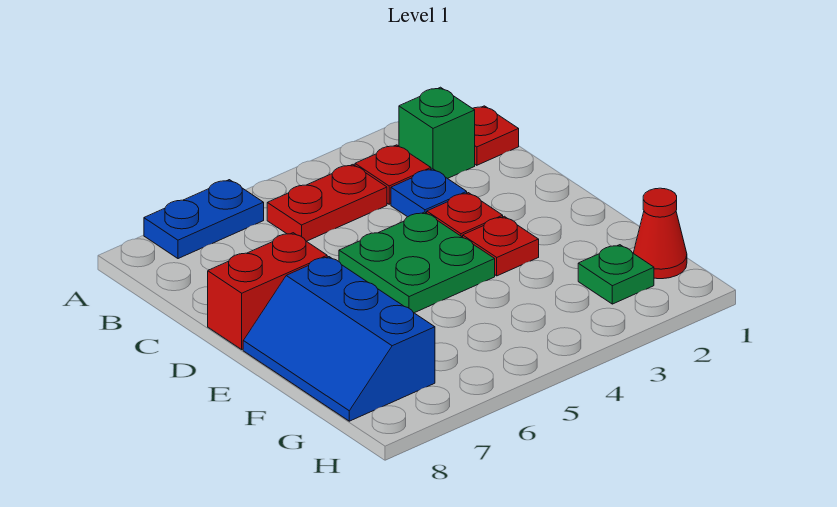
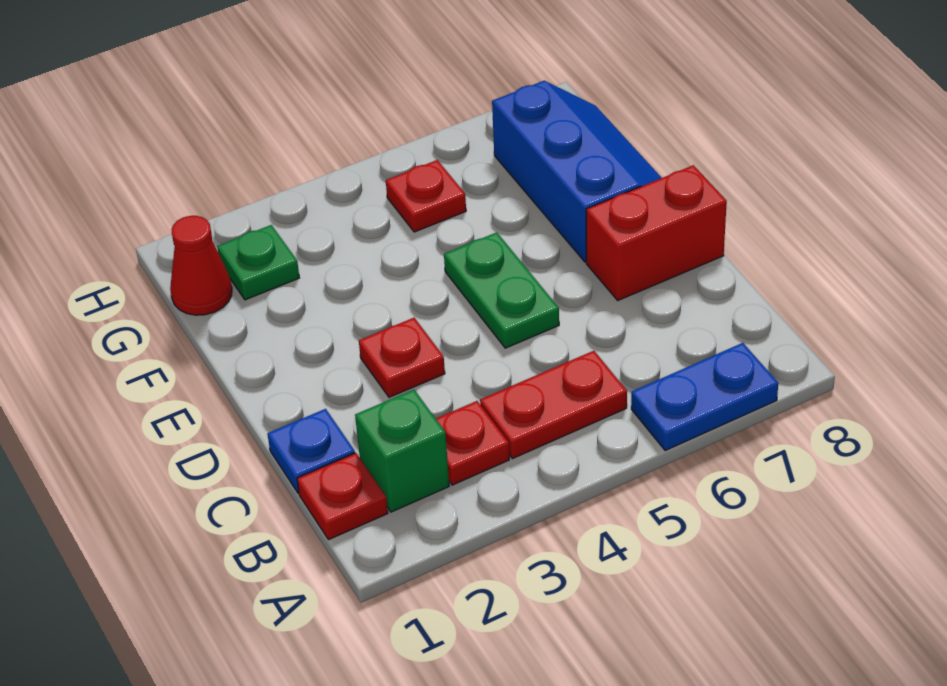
blue 1x1 plate [391,169,467,217] -> blue 1x1 plate moved to [268,409,355,493]
green 2x2 plate [339,212,495,313] -> green 1x2 plate [444,232,559,348]
red 1x1 plate [463,216,539,276] -> red 1x1 plate moved to [386,160,466,232]

